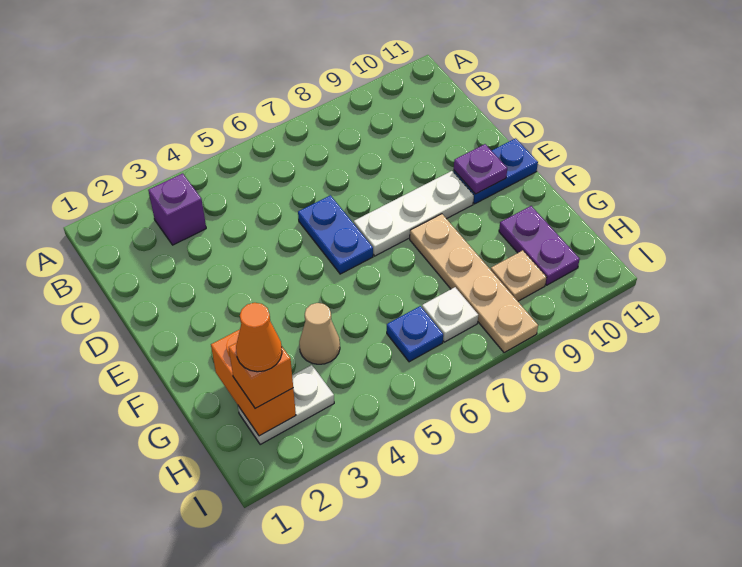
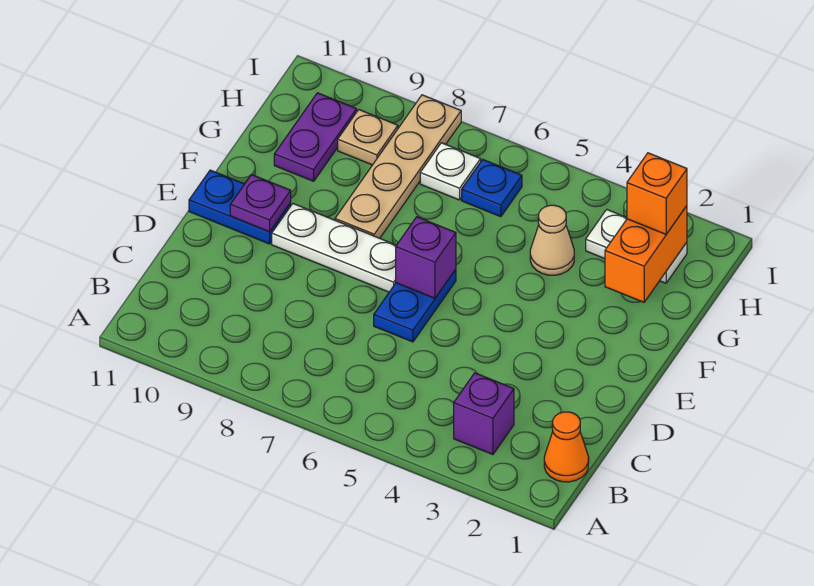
none -> purple 1x1 brick [396,217,456,298]
orange 1x1 cone [236,303,282,372] -> orange 1x1 cone moved to [544,412,589,482]

